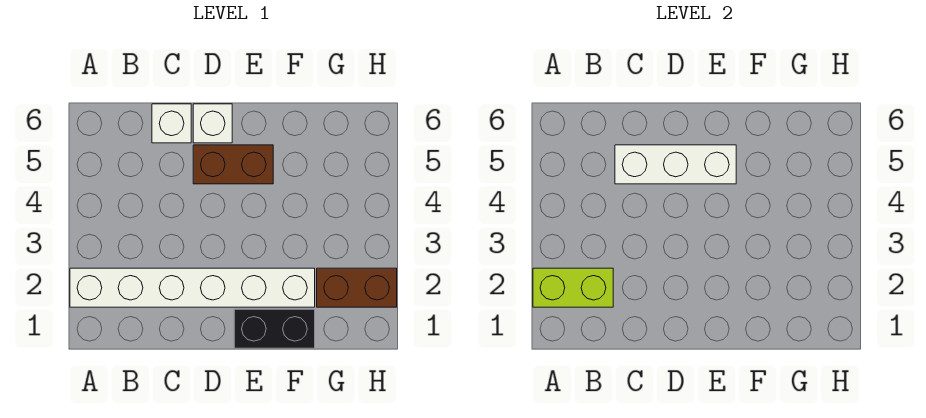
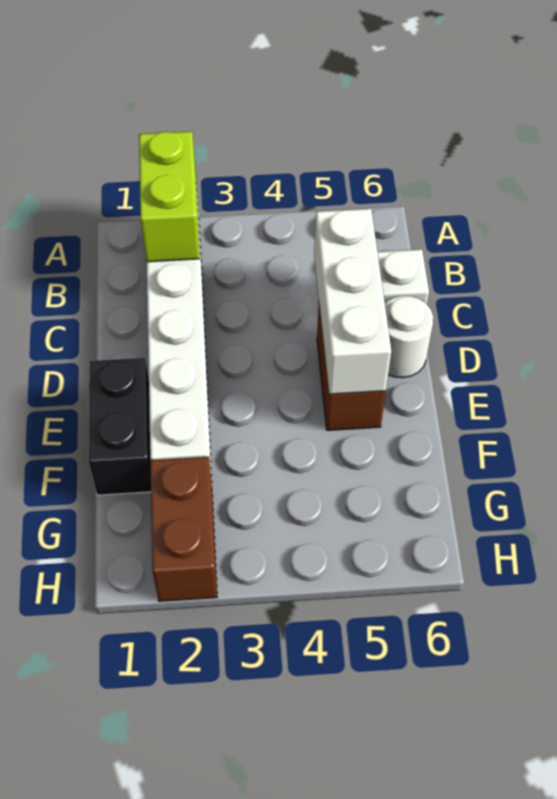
white 1x1 brick [193,104,232,143] -> white 1x1 round brick [385,296,433,378]

